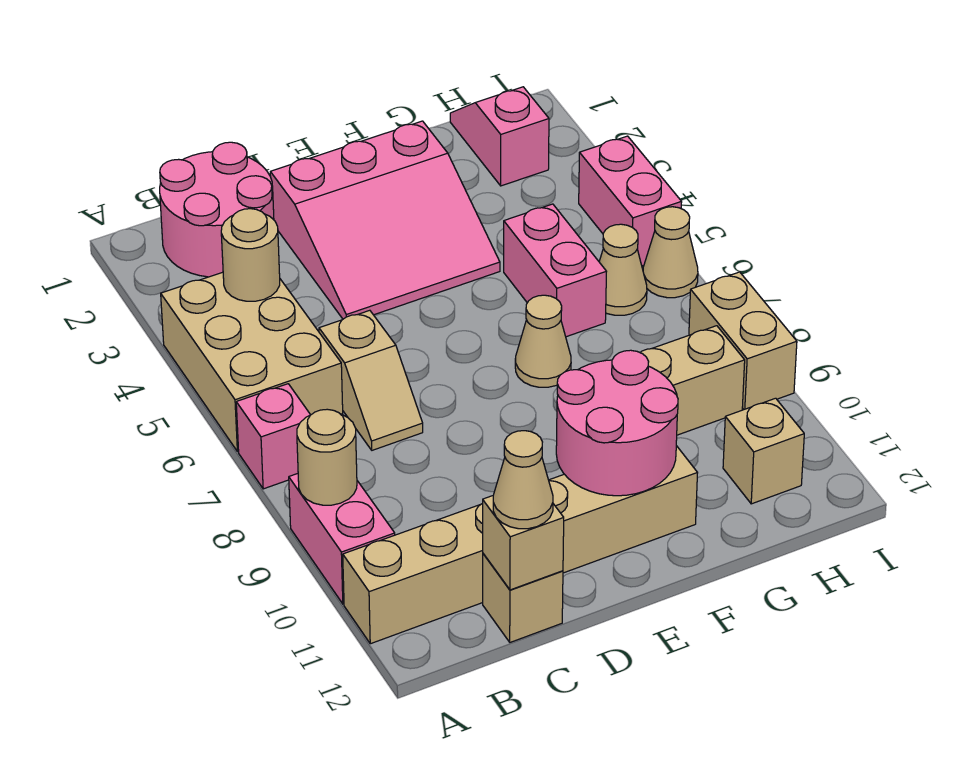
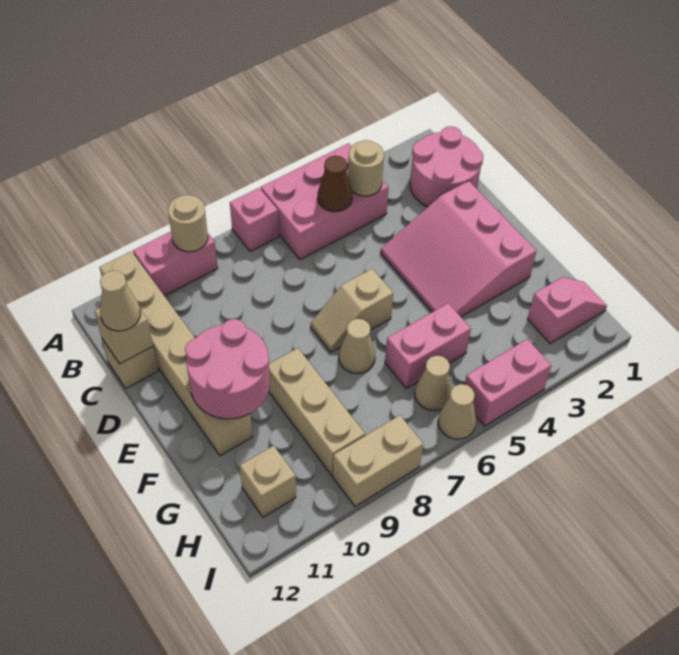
tan 2x3 brick [161,272,343,452] -> pink 2x3 brick [261,143,389,260]
none -> brown 1x1 cone [318,156,352,212]
tan 1x2 slope [319,310,423,450] -> tan 1x2 slope moved to [311,269,393,352]

